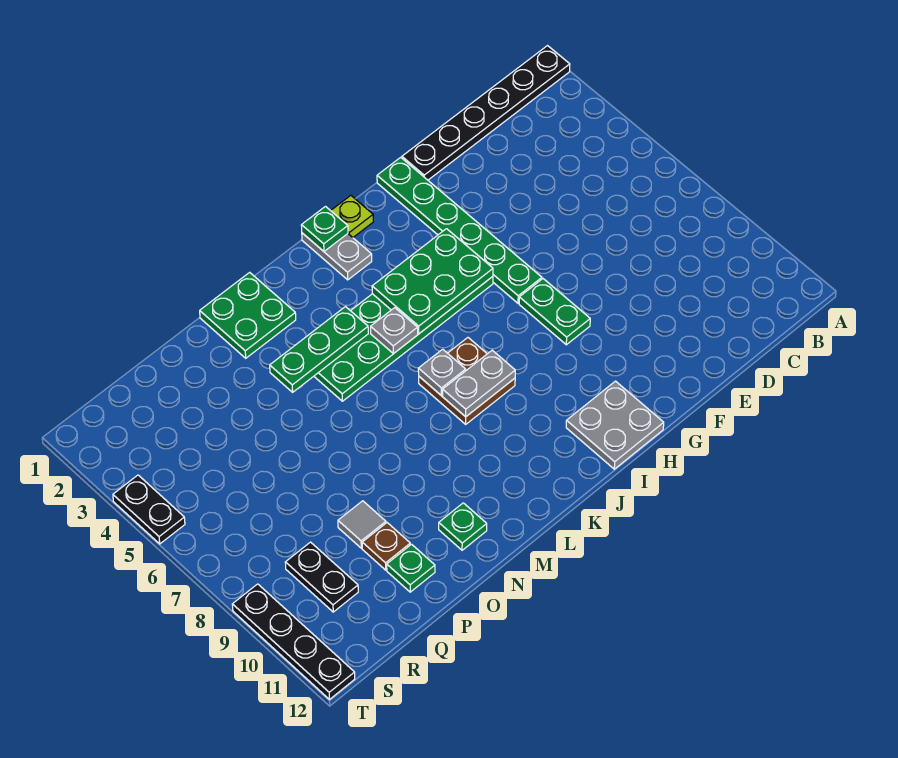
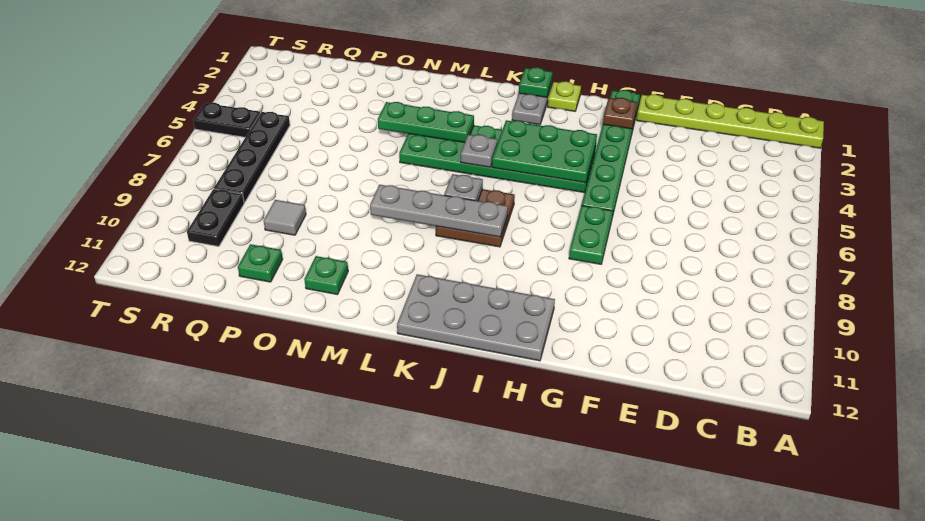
black 1x6 plate [402,46,570,180] -> lime 1x6 plate [637,94,824,148]
grey 2x2 plate [566,381,664,469] -> grey 2x4 plate [397,274,555,361]
grey 1x2 plate [443,350,515,417] -> grey 1x4 plate [370,185,508,237]
green 2x2 plate [200,272,296,358] -> none
brown 1x1 plate [362,523,410,570] -> brown 1x1 plate moved to [603,98,637,129]
black 1x2 plate [113,475,185,544] -> black 1x2 plate turned to [193,103,260,137]
black 1x4 plate [232,584,355,699] -> black 1x4 plate moved to [214,112,290,203]

